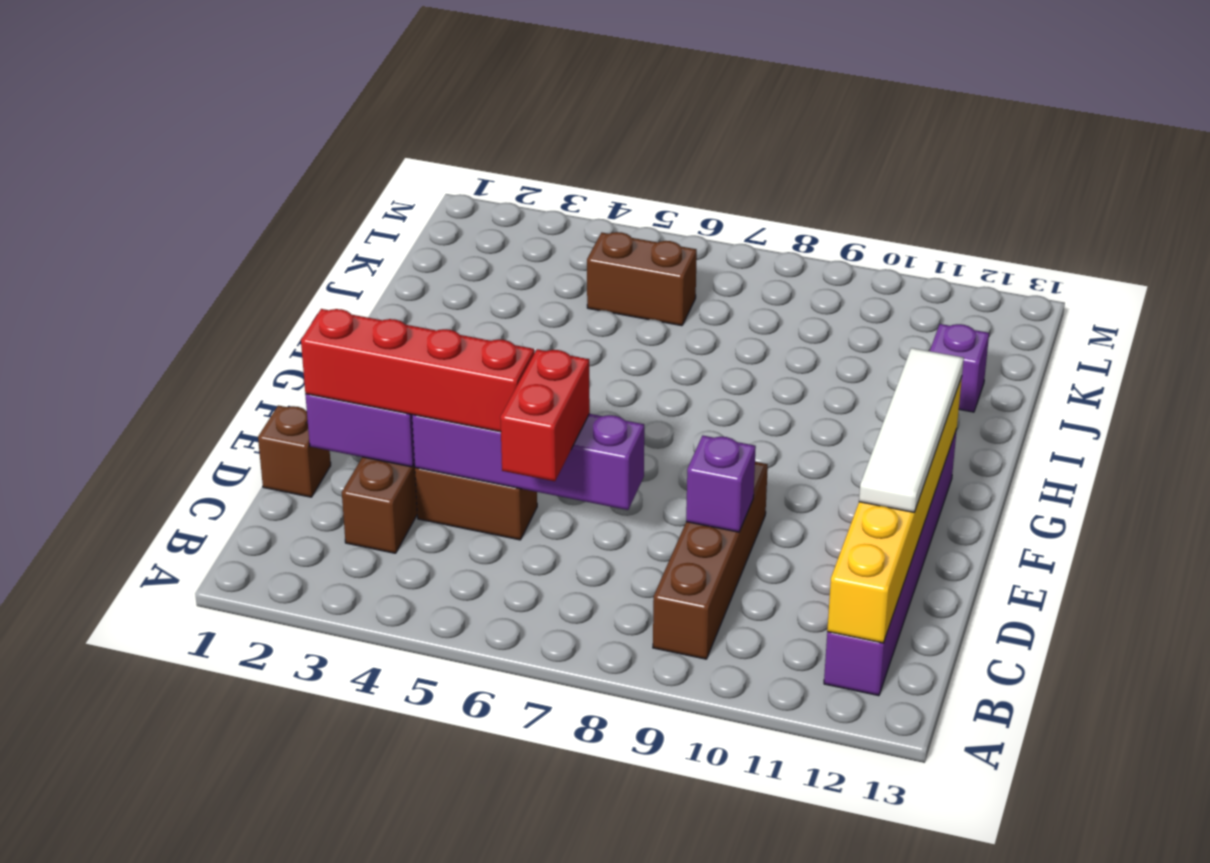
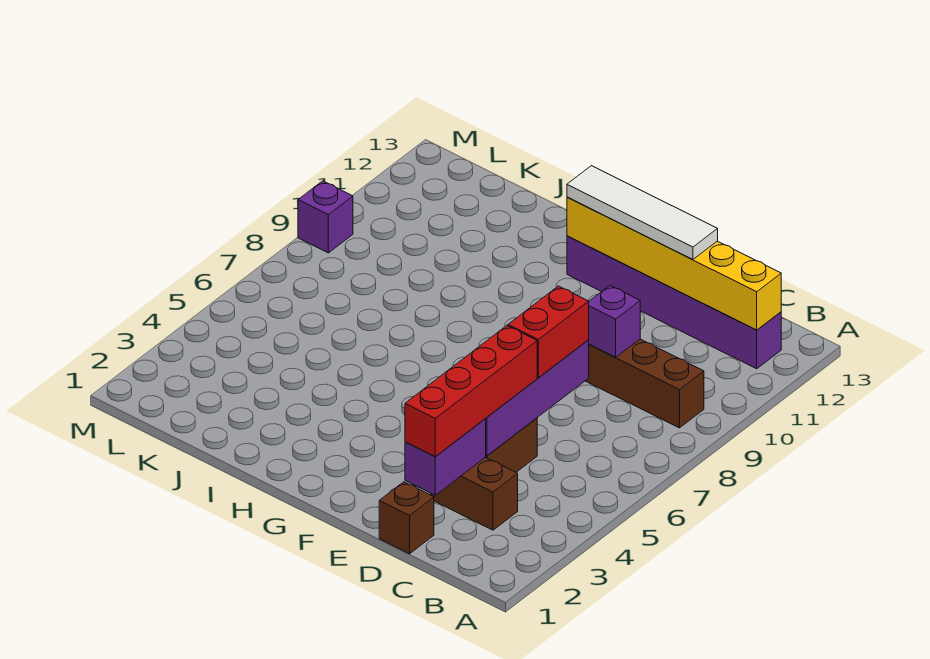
red 1x2 brick [500,349,590,481] -> red 1x2 brick turned to [508,286,589,378]
purple 1x1 brick [930,324,989,412] -> purple 1x1 brick moved to [298,181,353,253]
brown 1x2 brick [587,232,697,326] -> none

